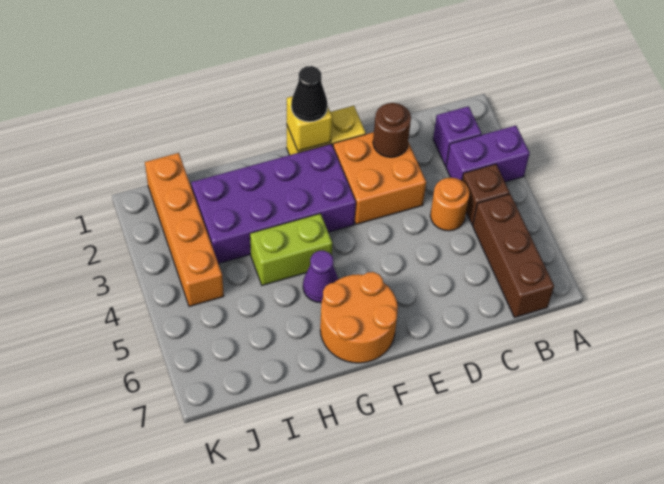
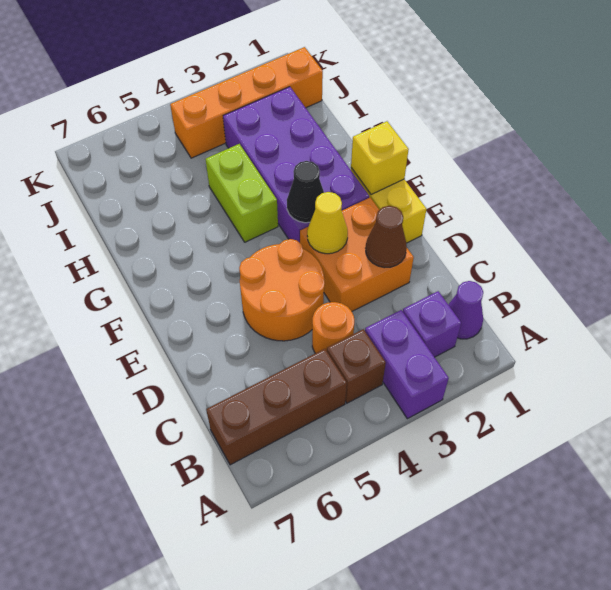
brown 1x1 round brick [373,103,411,157] -> brown 1x1 cone [366,206,407,268]
none -> yellow 1x1 cone [307,192,348,254]
black 1x1 cone [291,66,328,122] -> black 1x1 cone moved to [287,161,324,223]
orange 2x2 round brick [320,272,398,363] -> orange 2x2 round brick moved to [239,239,325,341]
purple 1x1 cone [303,251,338,303] -> purple 1x1 cone moved to [448,281,483,339]

